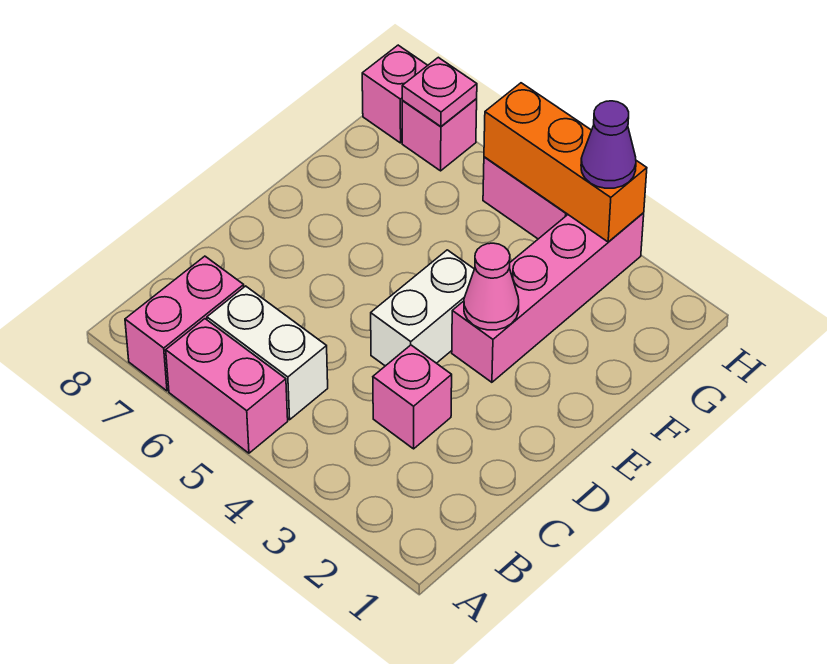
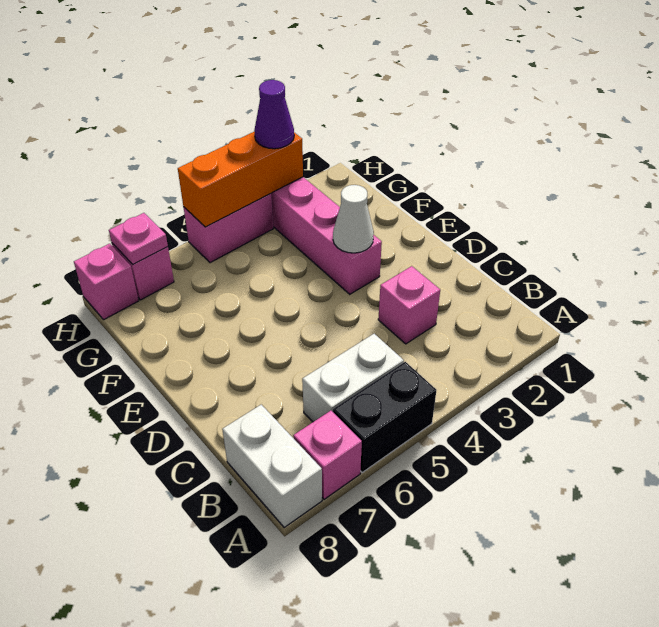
pink 1x2 brick [166,319,288,453] -> black 1x2 brick [333,362,436,473]
pink 1x2 brick [125,256,244,391] -> pink 1x1 brick [293,411,362,499]
white 1x2 brick [371,250,474,366] -> white 1x2 brick moved to [222,405,322,527]
pink 1x1 cone [464,243,519,330] -> white 1x1 cone [333,185,374,253]

